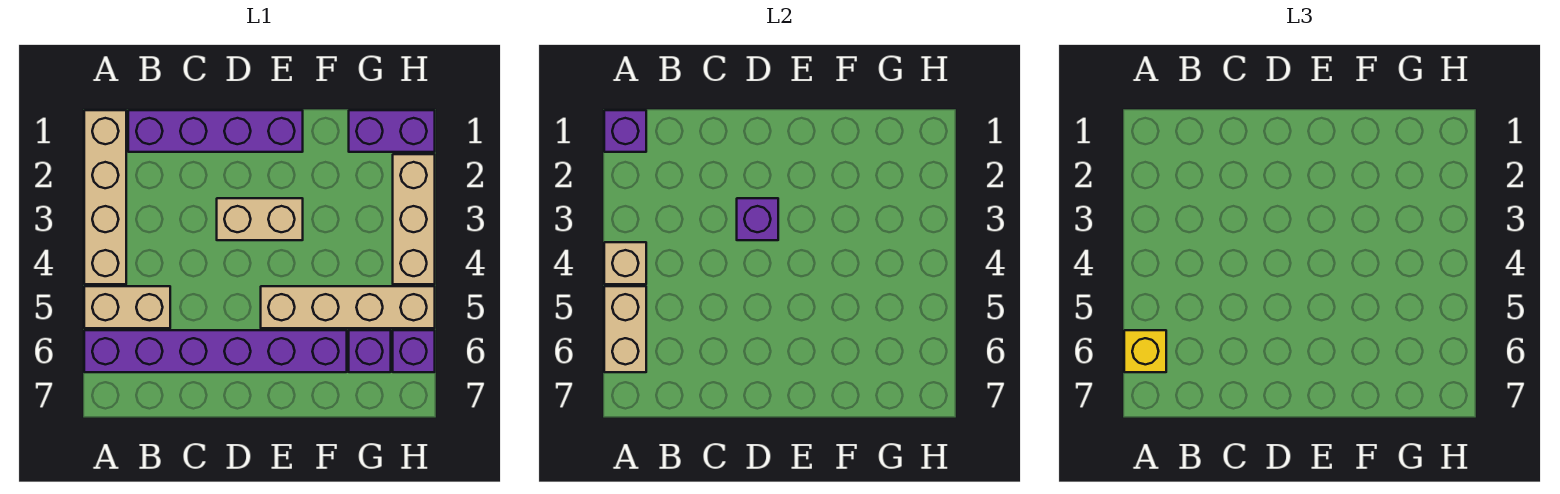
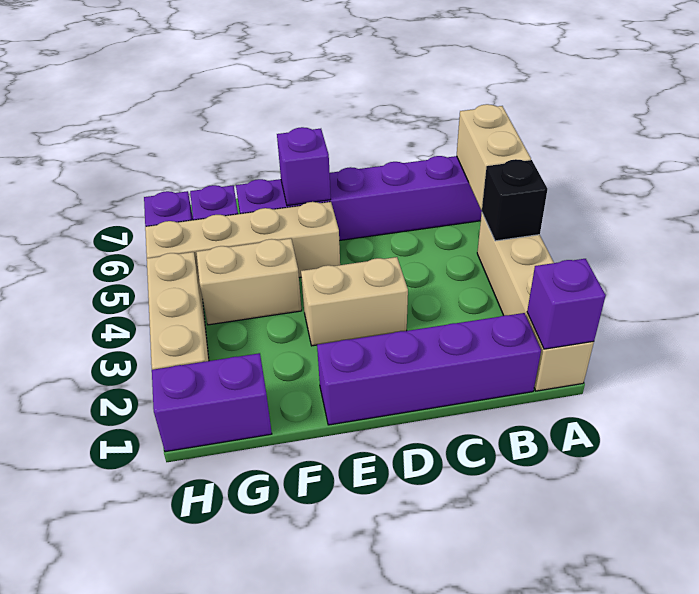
tan 1x1 brick [604,242,646,284] -> black 1x1 brick [482,159,547,241]
tan 1x2 brick [84,286,170,328] -> tan 1x2 brick moved to [196,238,302,325]
yellow 1x1 brick [1124,330,1166,372] -> none
purple 1x1 brick [737,198,778,240] -> purple 1x1 brick moved to [277,127,331,206]

